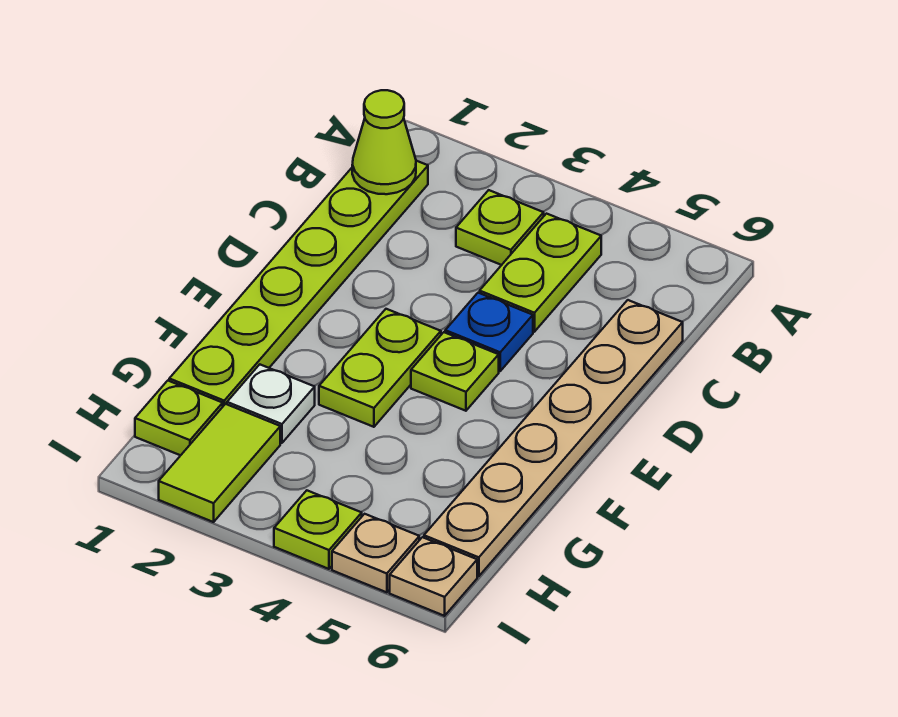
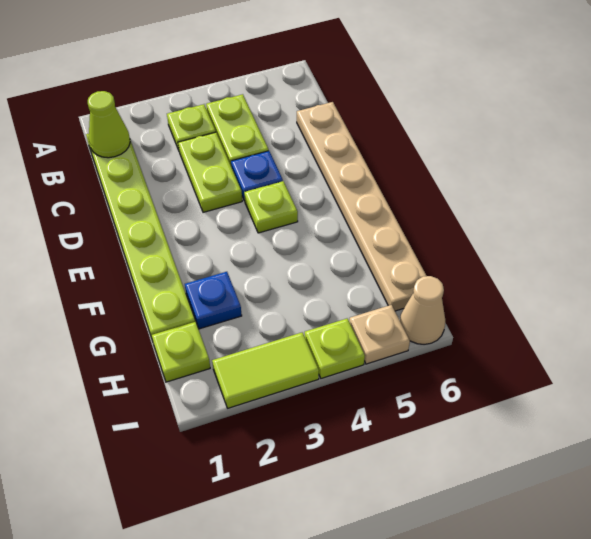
lime 1x2 plate [319,309,441,427] -> lime 1x2 plate moved to [178,132,242,212]
white 1x1 plate [227,365,315,443] -> blue 1x1 plate [185,272,242,329]
lime 1x2 tile [159,404,280,522] -> lime 1x2 tile turned to [212,332,319,408]
tan 1x1 plate [390,537,477,616] -> tan 1x1 cone [400,276,445,344]

